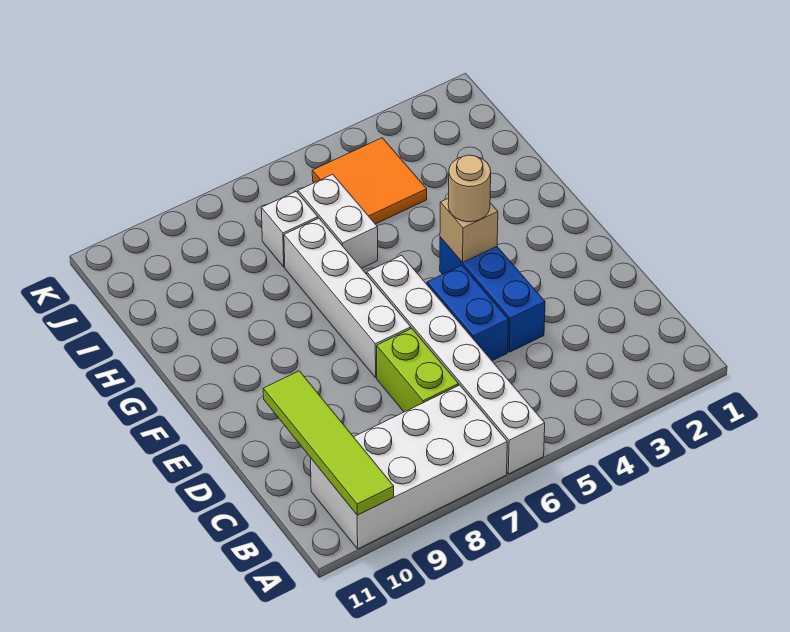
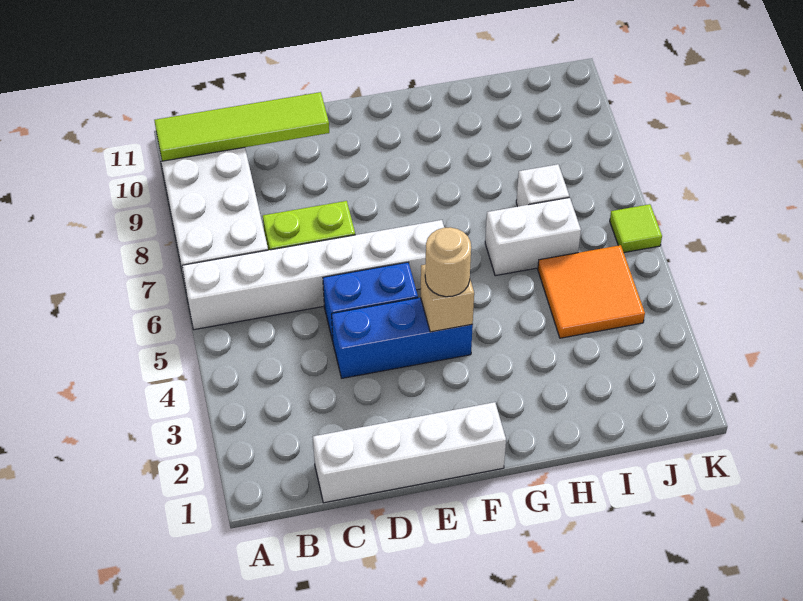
white 1x4 brick [284,218,411,377] -> white 1x4 brick moved to [313,402,506,503]
none -> lime 1x1 tile [610,204,662,253]

